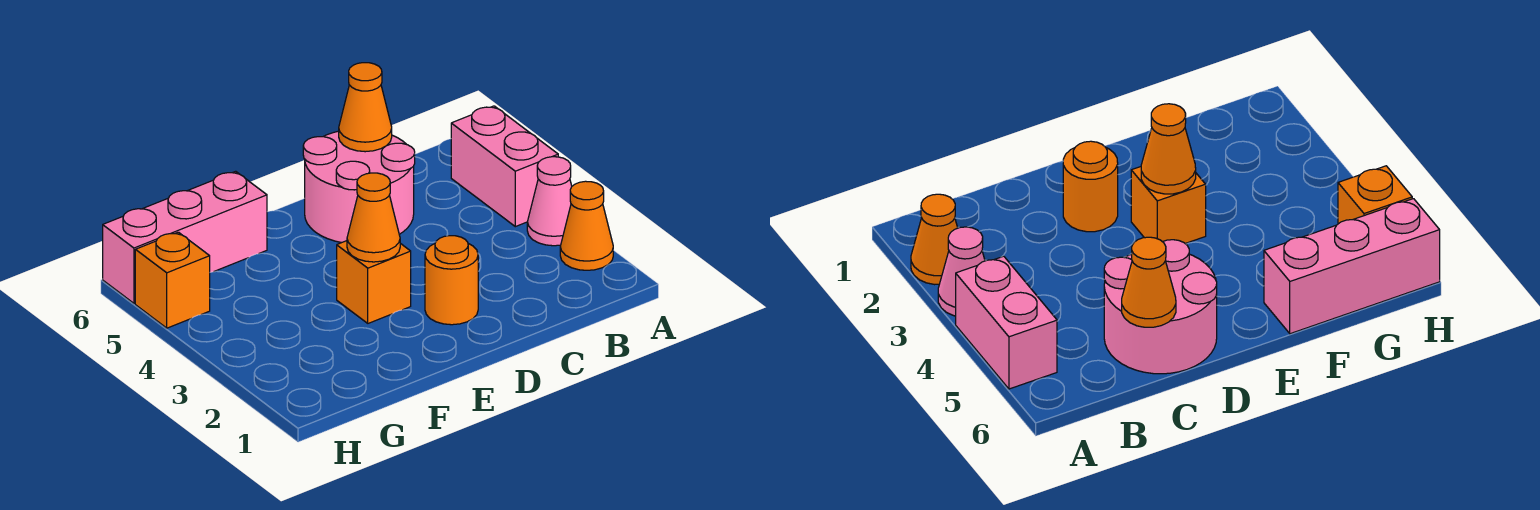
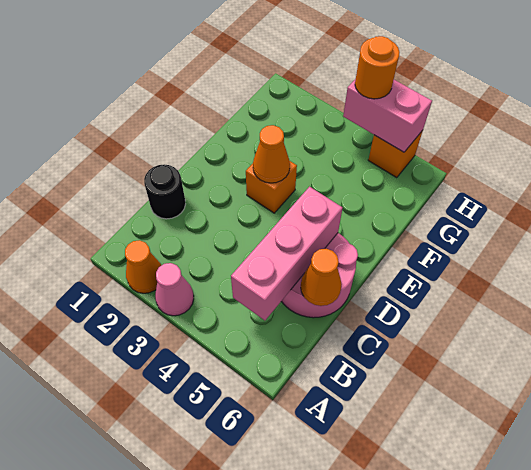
pink 1x2 brick [451,106,558,227] -> pink 1x2 brick moved to [343,79,432,152]
none -> black 1x1 round brick [144,164,185,219]
orange 1x1 round brick [425,236,478,325] -> orange 1x1 round brick moved to [355,36,400,99]
pink 1x3 brick [103,171,267,303] -> pink 1x3 brick moved to [231,187,343,320]

